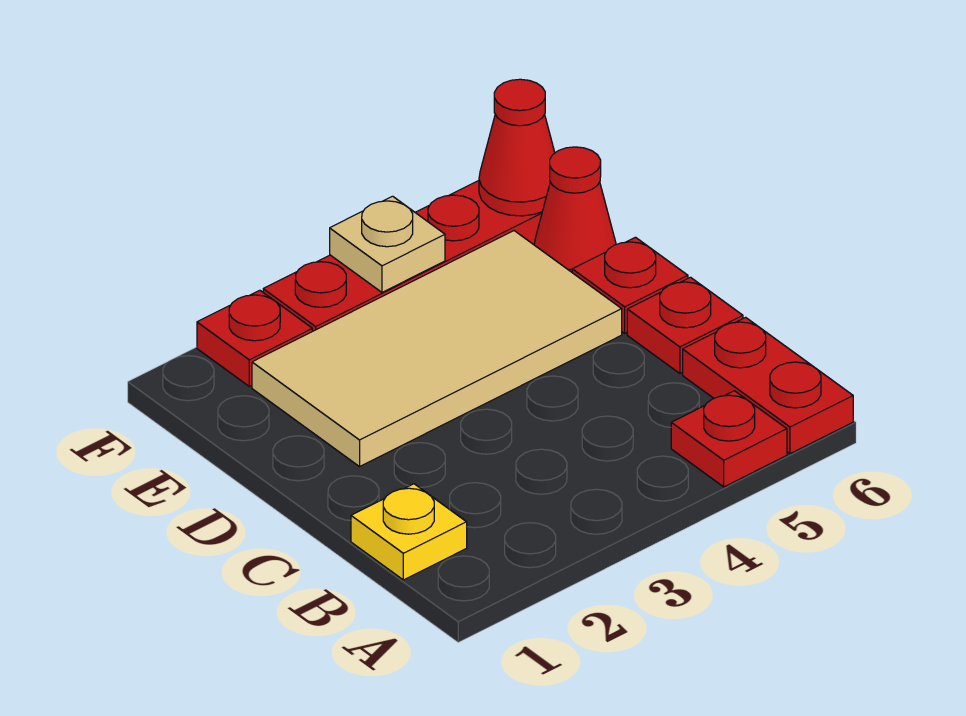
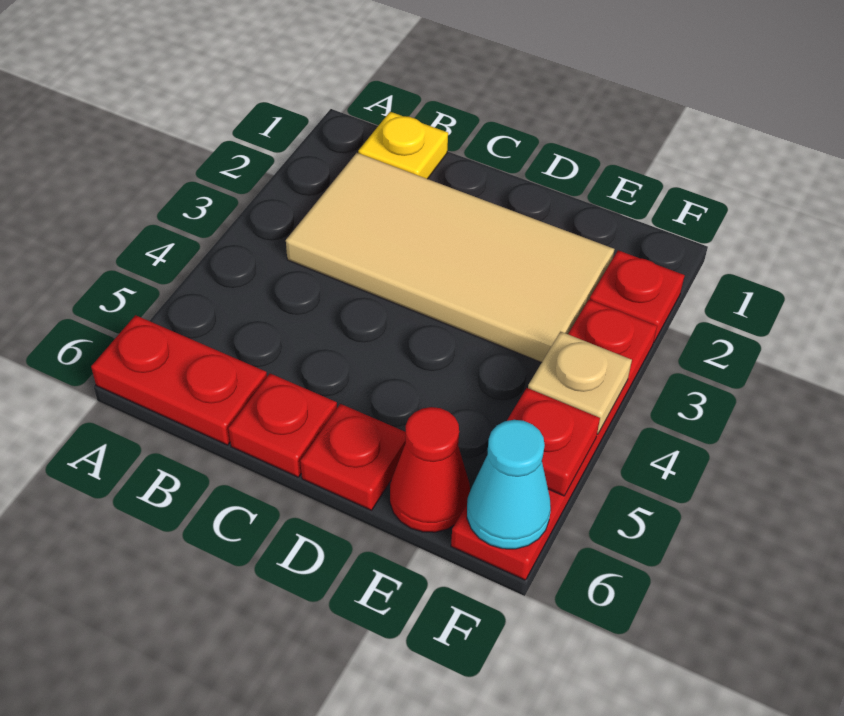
red 1x1 plate [671,391,787,487] -> red 1x1 plate moved to [507,388,600,496]
tan 2x4 tile [252,231,622,467] -> tan 2x4 tile turned to [286,153,614,363]
red 1x1 cone [479,79,555,216] -> cyan 1x1 cone [467,420,551,549]

